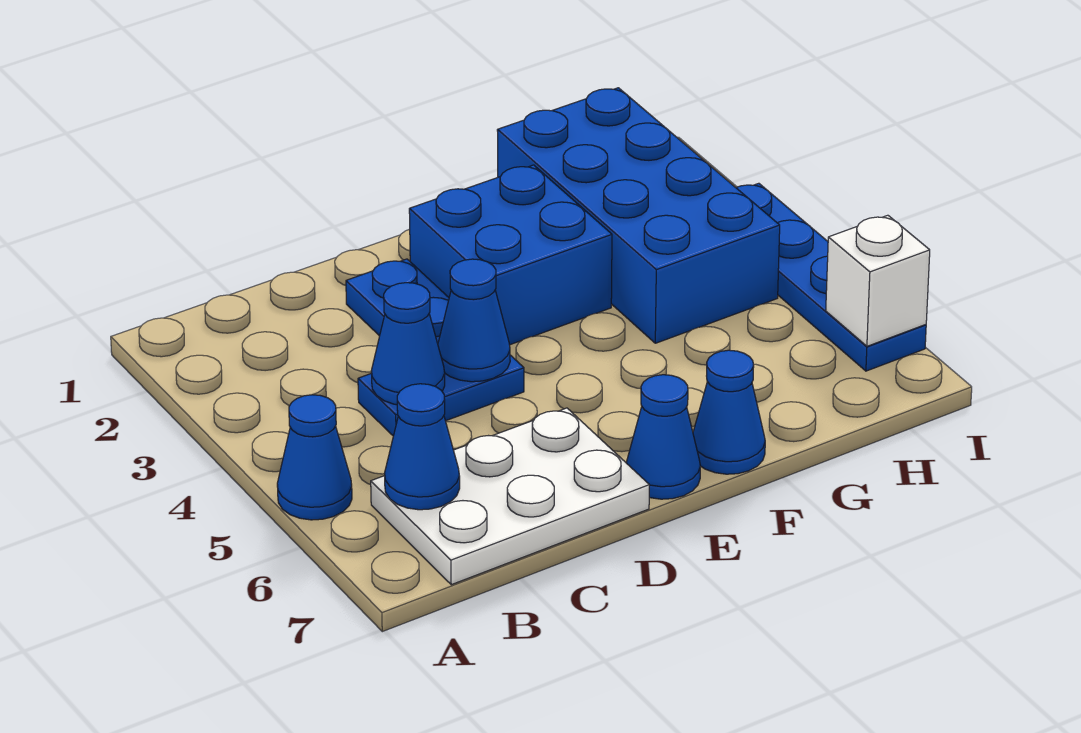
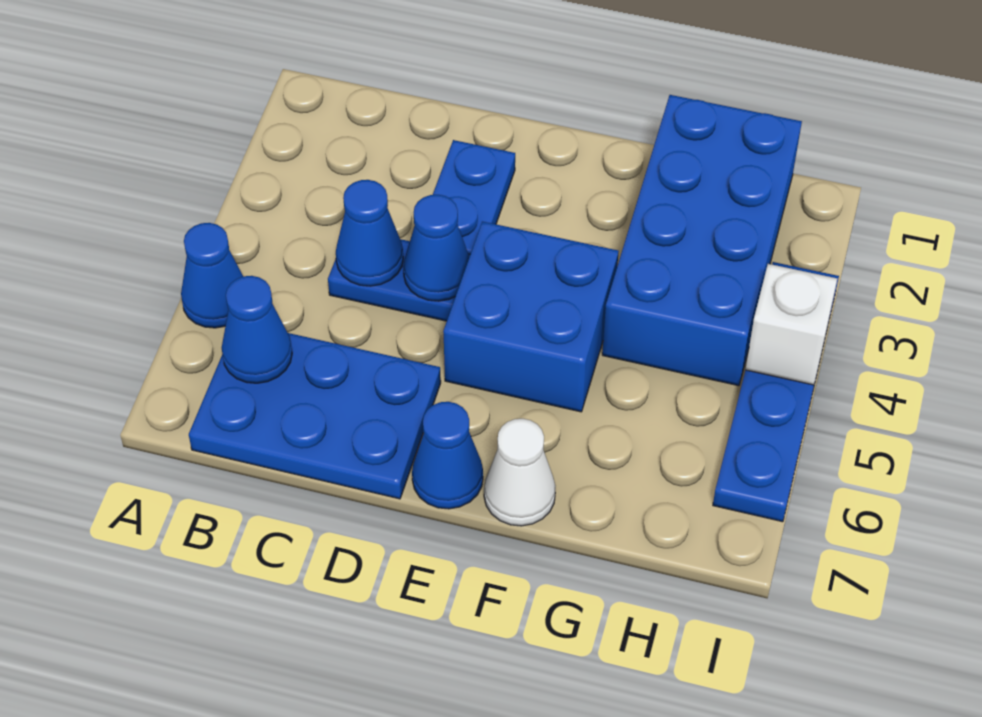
white 2x3 plate [371,408,649,585] -> blue 2x3 plate [189,333,441,499]
blue 2x2 brick [409,165,612,345] -> blue 2x2 brick moved to [443,222,619,412]
blue 1x1 cone [693,350,765,474] -> white 1x1 cone [484,419,556,526]
white 1x1 brick [826,215,930,346] -> white 1x1 brick moved to [746,264,837,385]

